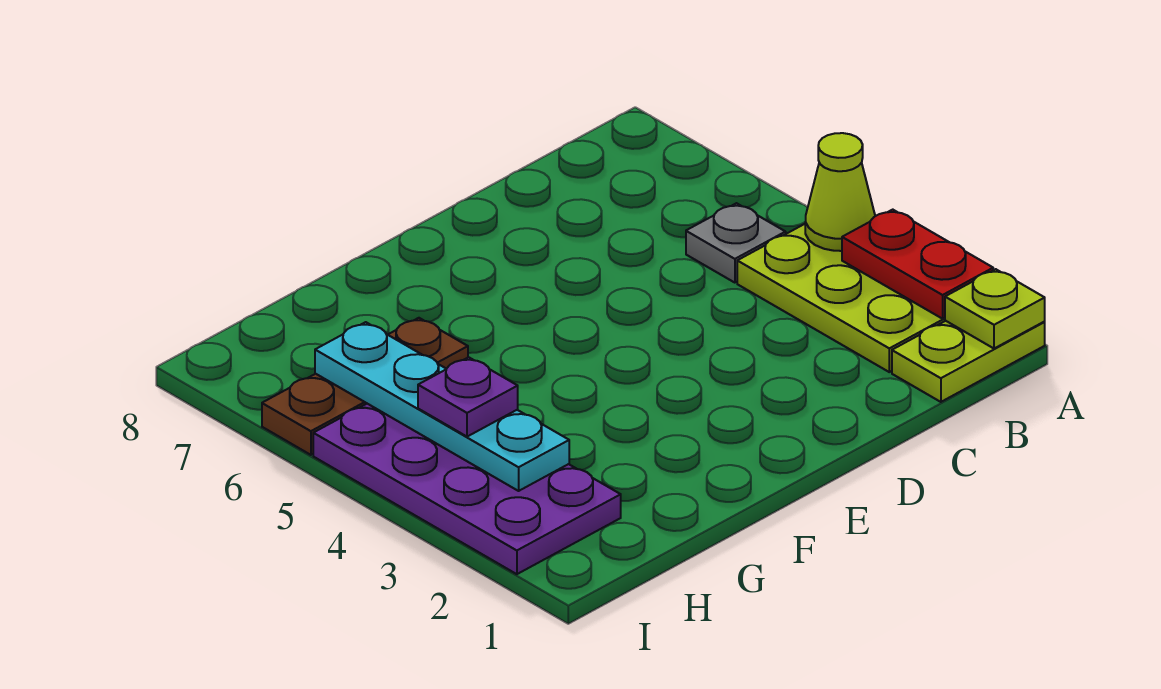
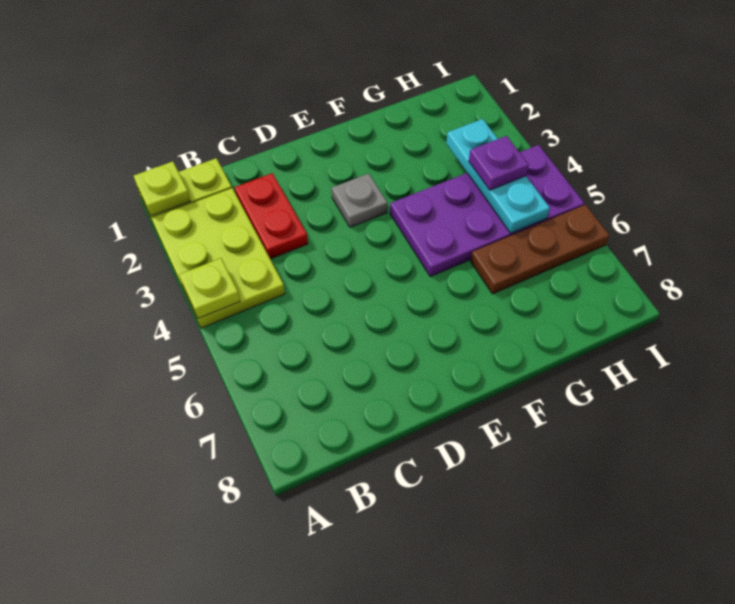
red 1x2 plate [842,210,993,319] -> red 1x2 plate moved to [234,173,308,259]
lime 1x1 cone [805,133,875,251] -> lime 1x1 plate [179,258,240,318]
grey 1x1 plate [686,203,786,283] -> grey 1x1 plate moved to [332,173,387,227]
purple 2x4 plate [313,404,621,574] -> purple 2x4 plate turned to [390,145,584,277]
cyan 1x4 plate [315,322,569,491] -> cyan 1x3 plate [446,119,550,233]

